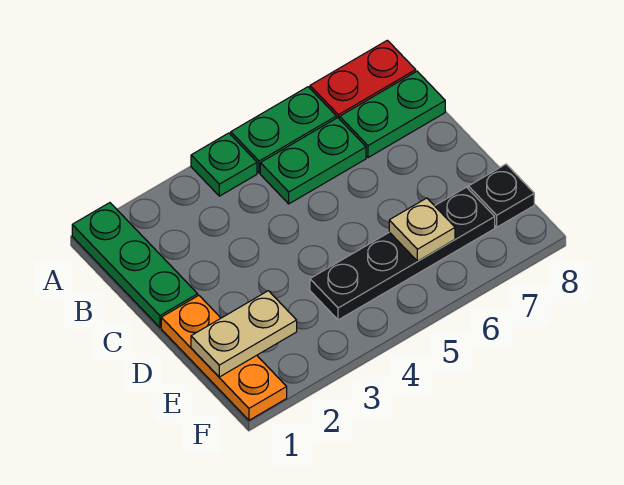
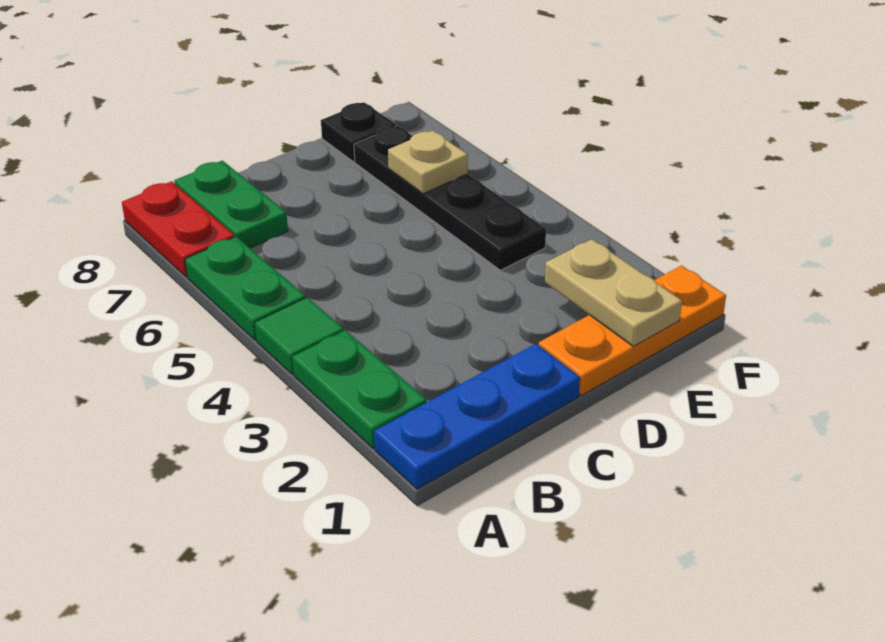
green 1x3 plate [72,203,198,327] -> blue 1x3 plate [374,344,580,489]
green 1x1 plate [191,133,257,196] -> green 1x1 tile [255,297,344,374]
green 1x2 plate [260,118,366,204] -> green 1x2 plate moved to [292,330,427,449]

